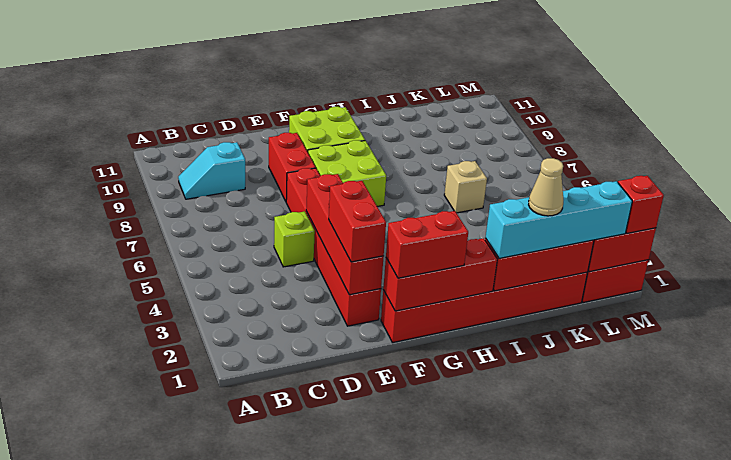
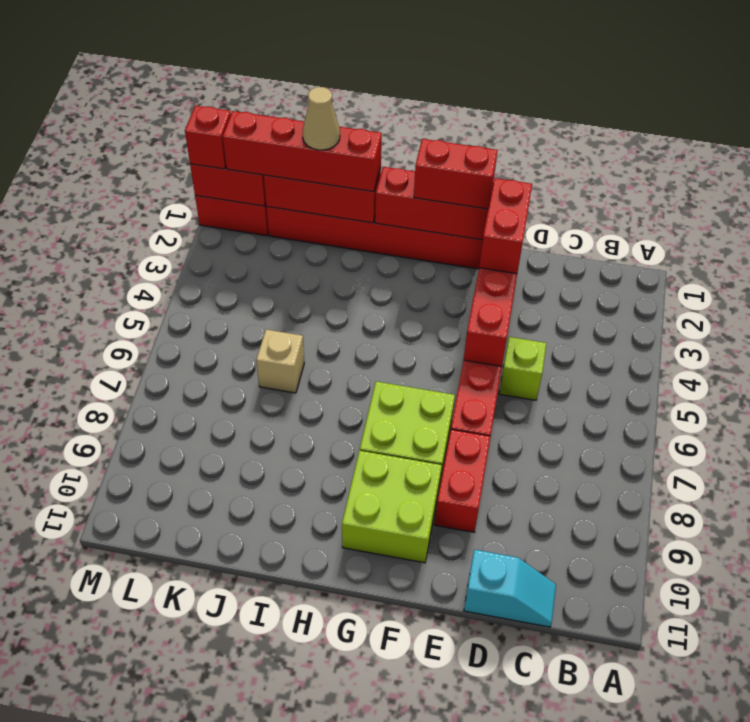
cyan 1x2 slope [178,142,245,199] -> cyan 1x2 slope moved to [464,550,556,627]
cyan 1x4 brick [485,181,632,259] -> red 1x4 brick [223,111,382,192]

